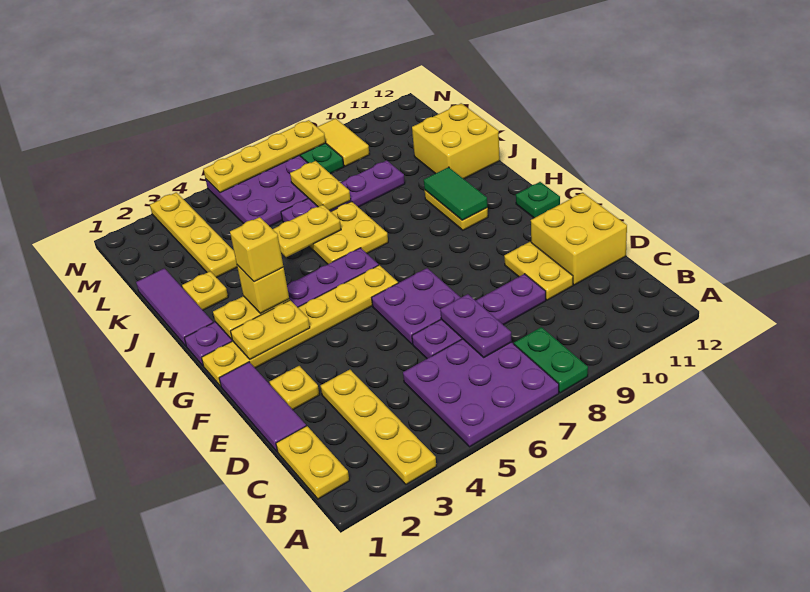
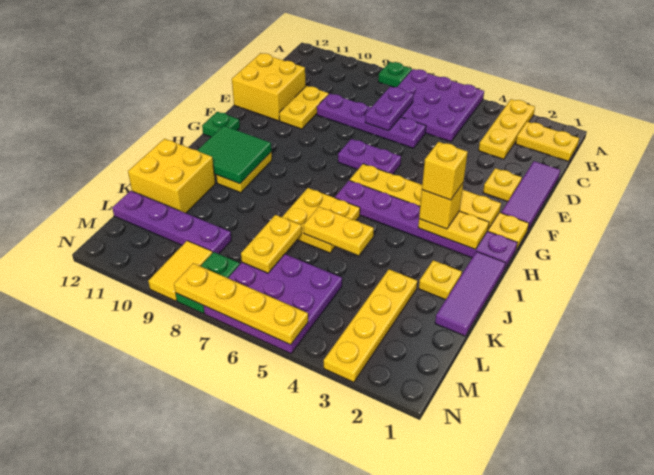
yellow 1x4 plate [321,370,436,484] -> yellow 1x3 plate [479,99,535,159]
green 1x2 plate [514,327,588,393] -> green 1x1 plate [378,62,412,87]
yellow 1x2 plate [276,426,349,499] -> yellow 1x2 plate turned to [516,122,579,161]
purple 2x2 plate [372,268,461,344] -> purple 1x2 plate [338,139,401,174]
green 1x2 tile [424,167,487,220] -> green 2x2 tile [197,126,271,184]
purple 1x4 plate [281,160,405,222] -> purple 1x4 plate moved to [112,191,231,254]

